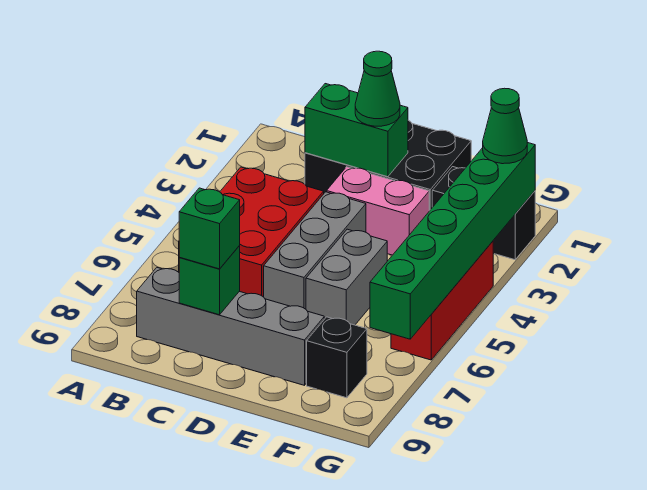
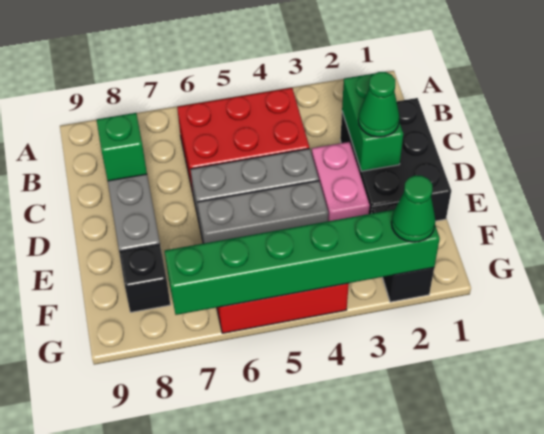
green 1x1 brick [179,188,240,269] -> none
grey 1x2 brick [306,229,387,325] -> grey 1x3 brick [197,181,328,244]

